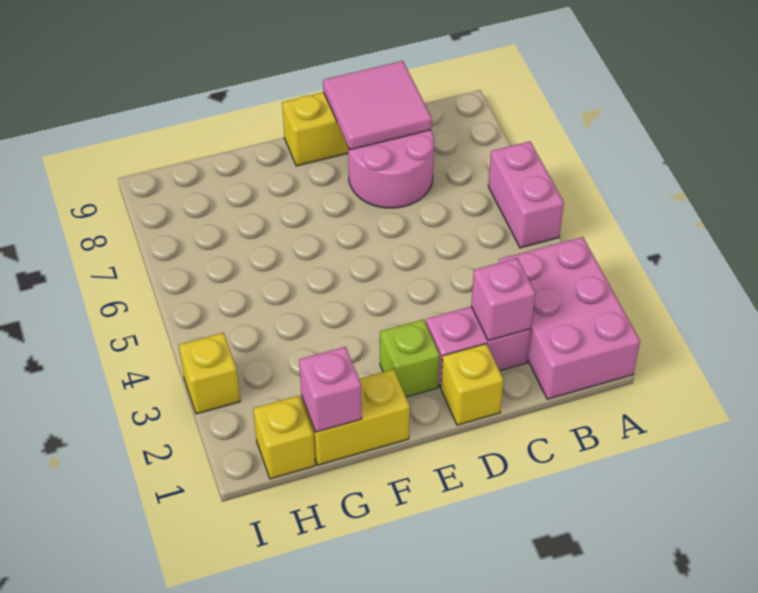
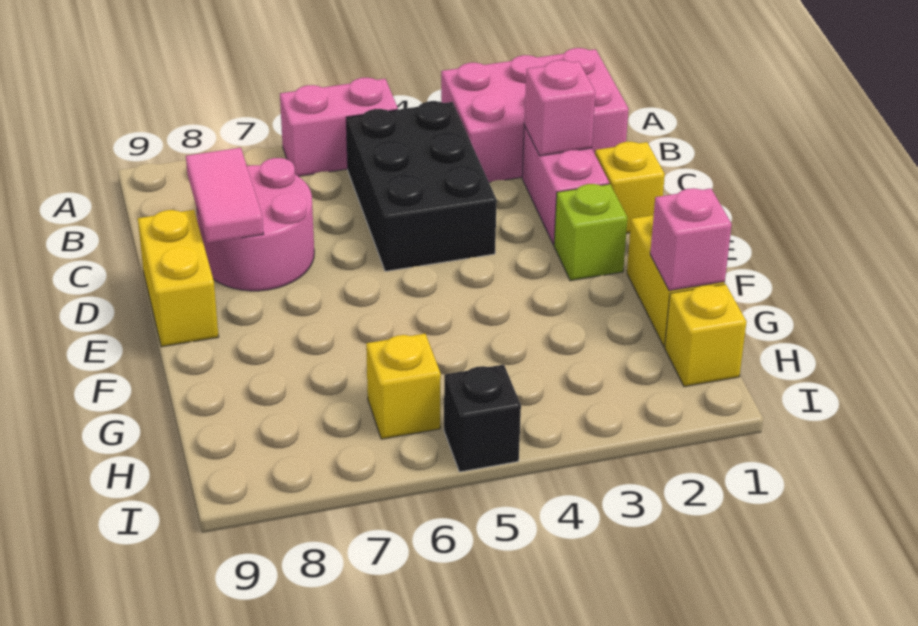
none -> black 2x3 brick [346,101,497,271]
pink 2x2 tile [323,61,432,150] -> pink 1x2 tile [186,148,263,243]
yellow 1x1 brick [179,333,240,414] -> yellow 1x1 brick moved to [366,334,441,439]
none -> black 1x1 brick [444,364,521,472]

